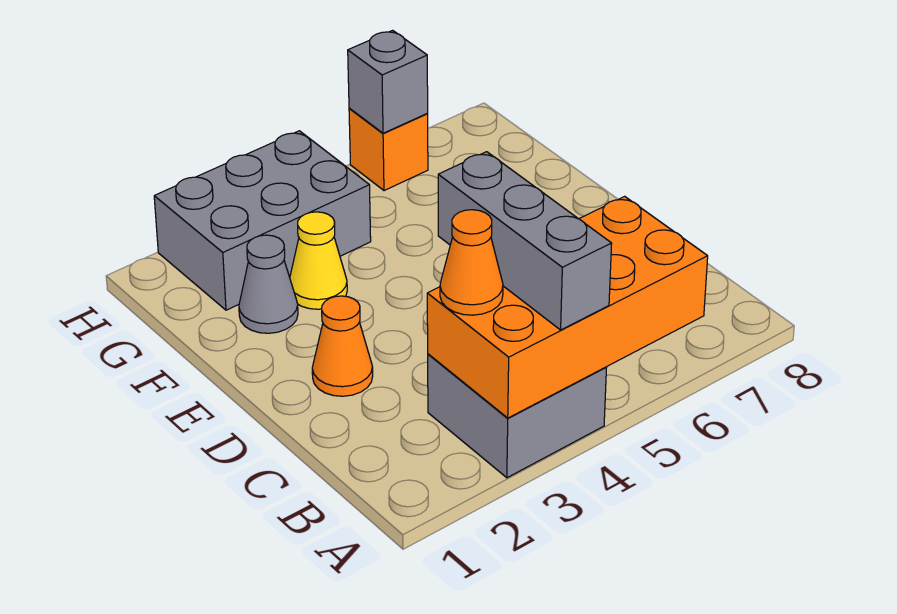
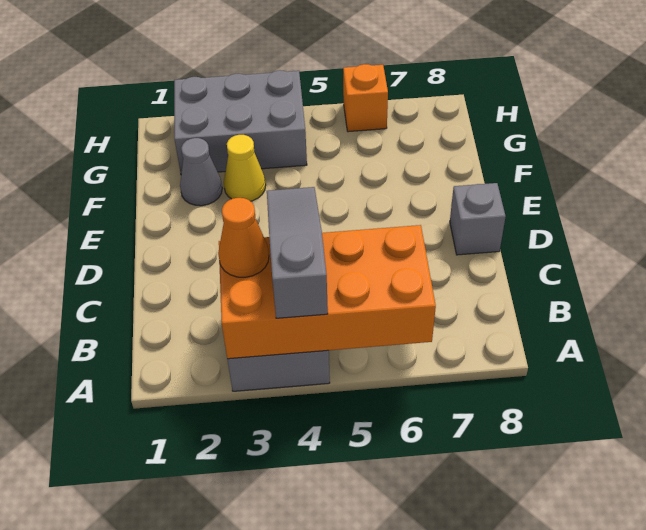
grey 1x3 brick [438,152,612,330] -> grey 1x3 slope [267,187,328,318]
orange 1x1 cone [312,296,373,396] -> none
grey 1x1 brick [348,30,428,133] -> grey 1x1 brick moved to [450,183,506,255]

